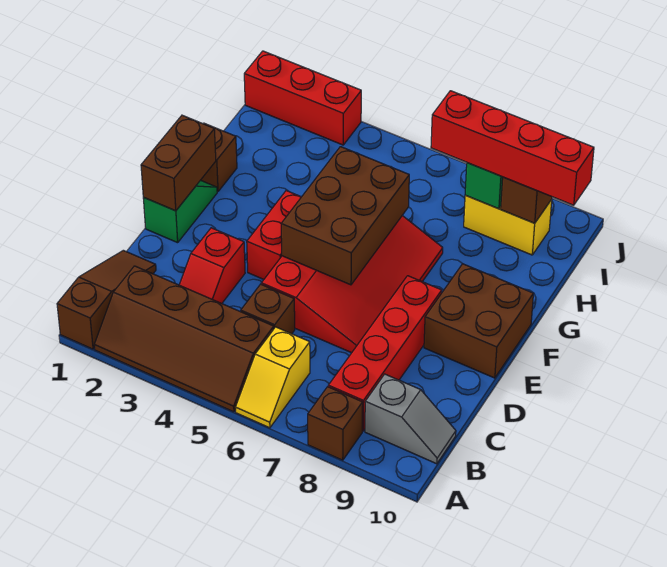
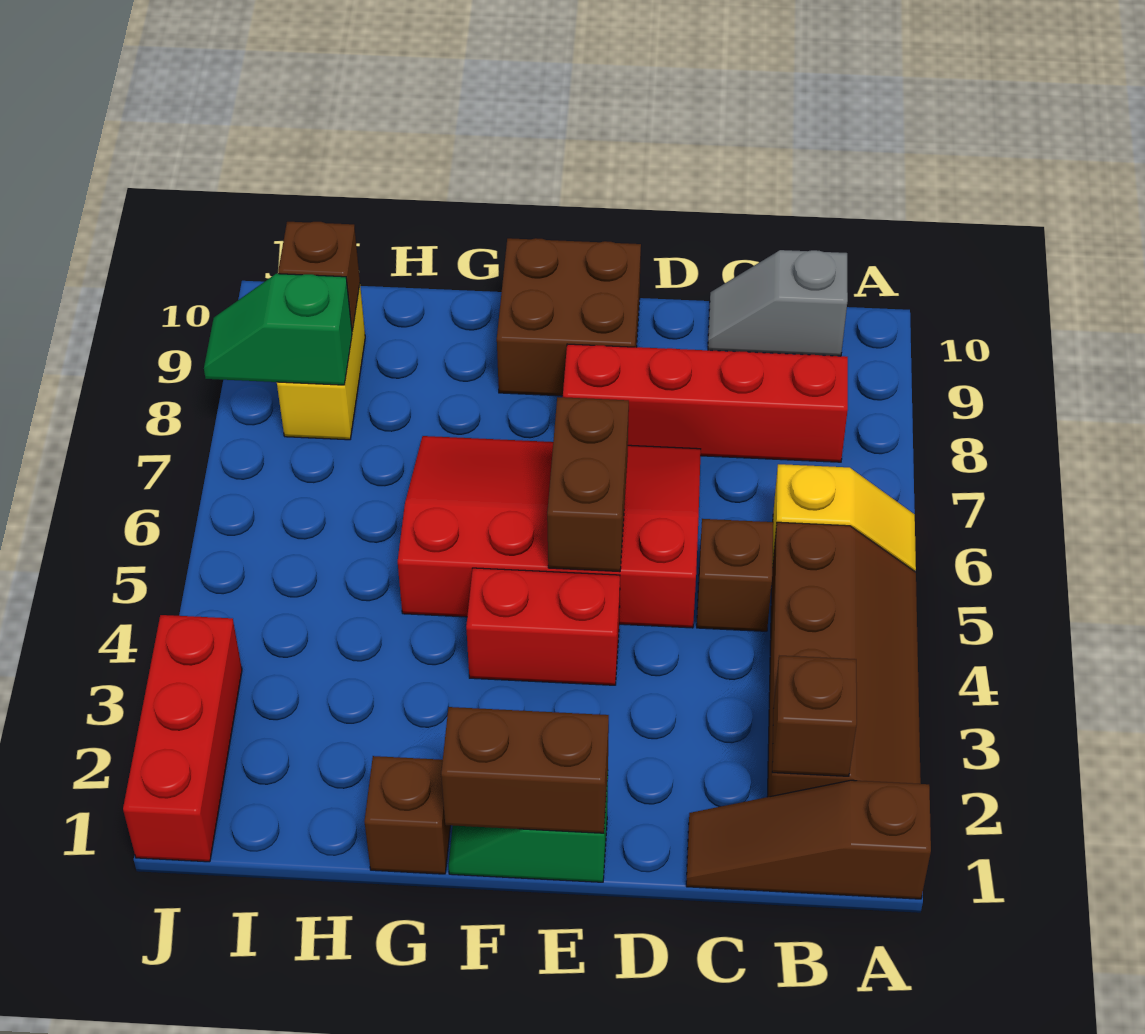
brown 1x1 brick [308,387,363,460] -> brown 1x1 brick moved to [772,656,857,776]
grey 1x2 slope [365,374,456,464] -> grey 1x2 slope turned to [708,250,848,356]
red 1x2 slope [179,228,245,304] -> none
brown 2x3 brick [281,147,409,285] -> brown 1x2 brick [547,397,629,572]
red 1x4 brick [431,91,594,205] -> none

